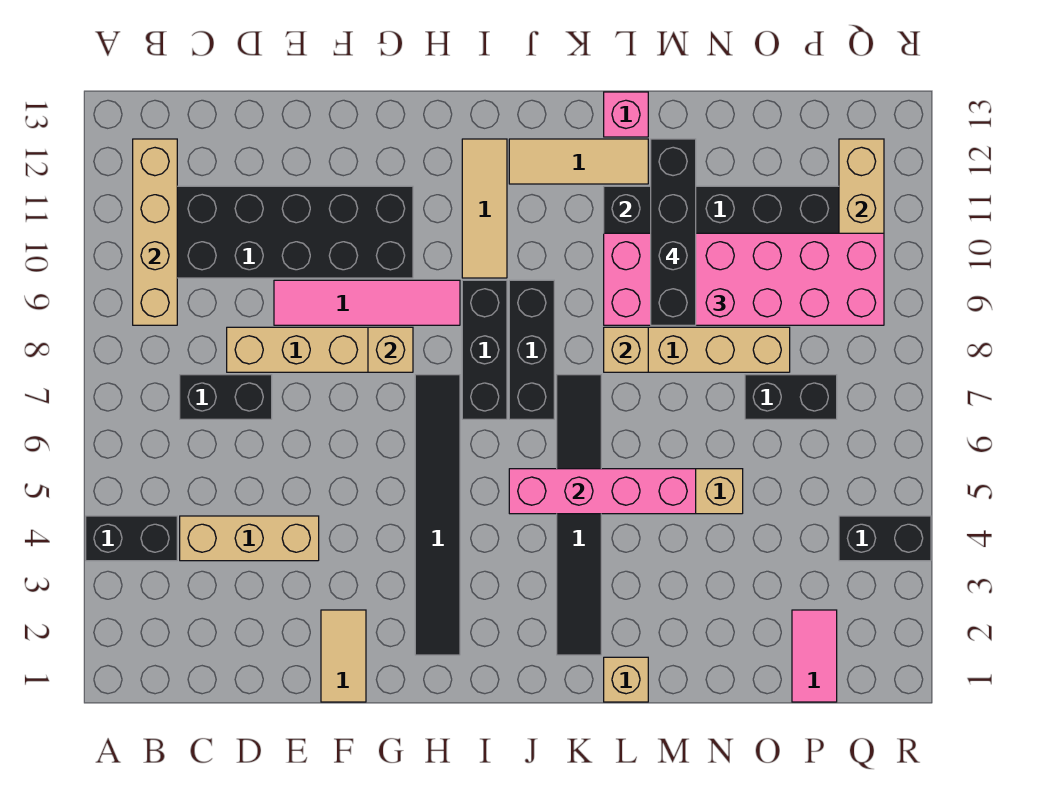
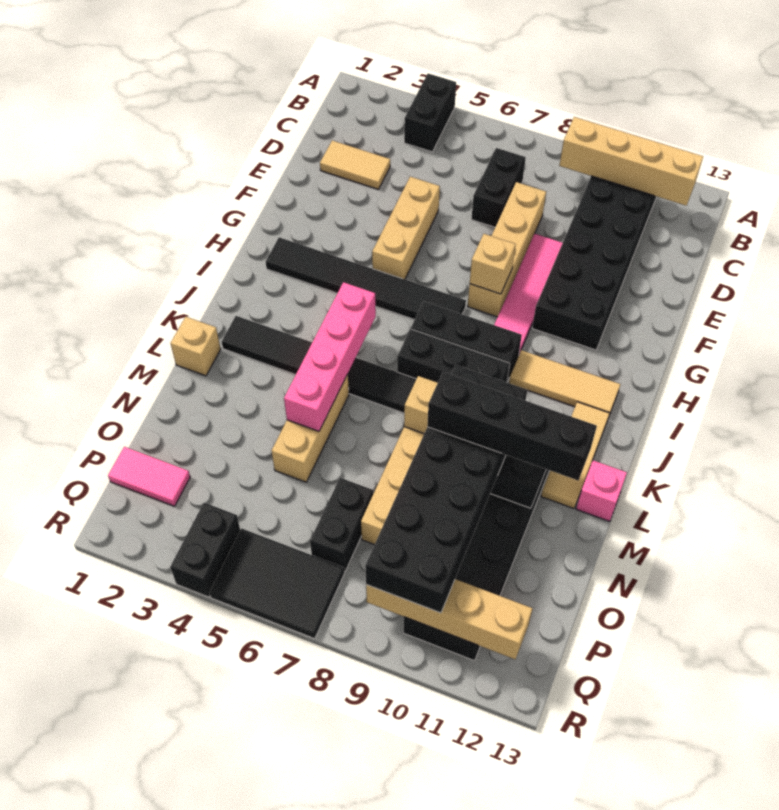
tan 1x3 brick [180,516,319,561] -> tan 1x3 brick moved to [372,177,440,279]
tan 1x2 tile [321,610,366,702] -> tan 1x2 tile moved to [320,140,390,189]
pink 2x6 brick [604,233,884,325] -> black 2x6 brick [365,365,527,613]
none -> black 2x3 tile [209,528,345,639]

